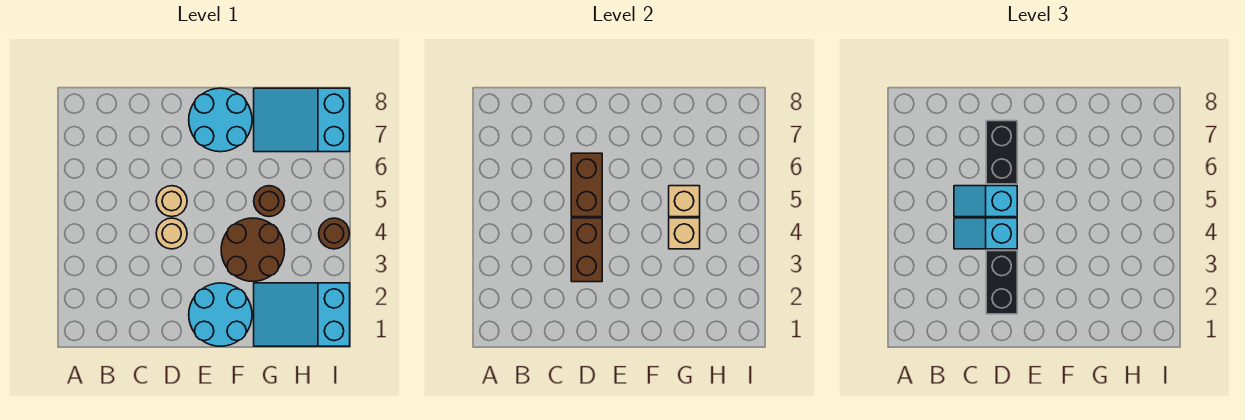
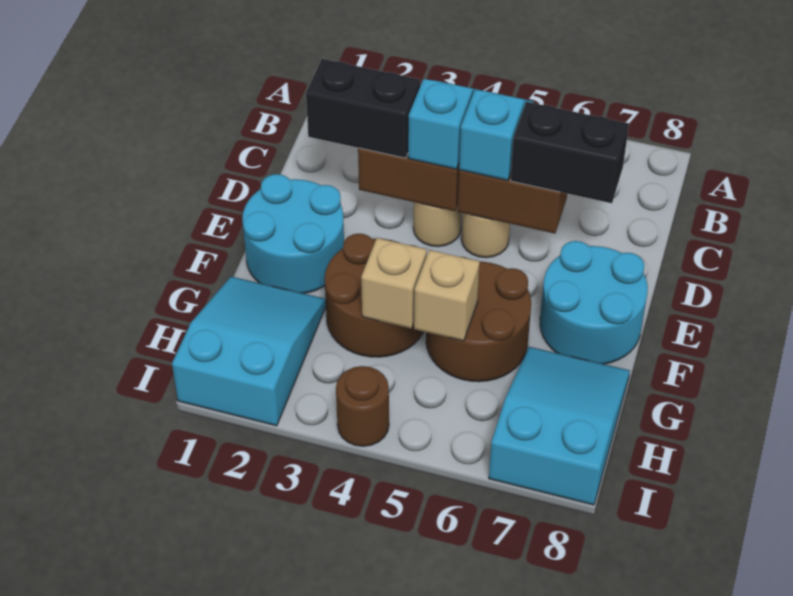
brown 1x1 round brick [254,186,285,217] -> brown 2x2 round brick [426,257,531,382]

